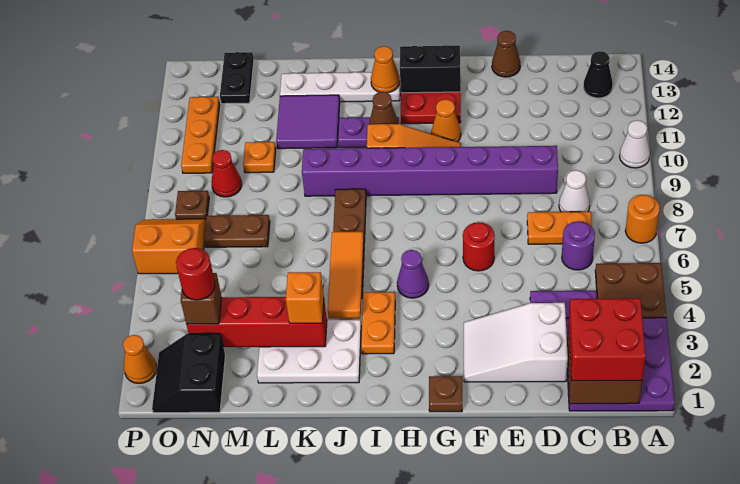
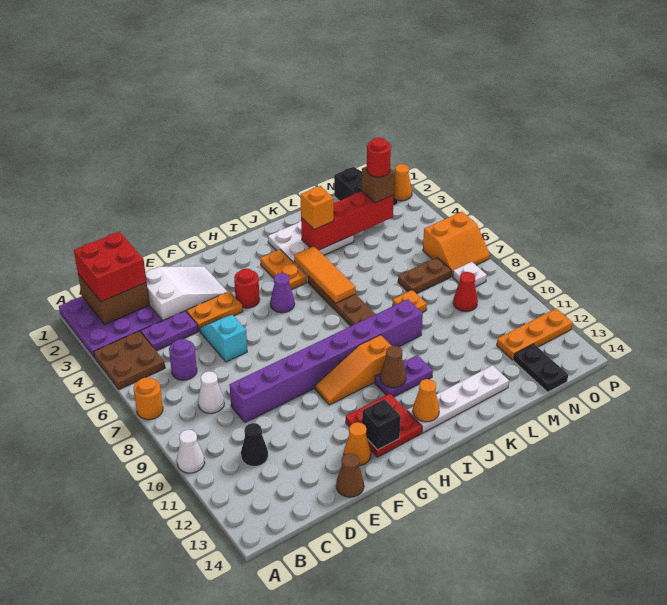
black 1x1 cone [583,51,613,98] -> black 1x1 cone moved to [241,423,268,466]
orange 1x2 plate [527,212,592,244] -> orange 1x2 plate moved to [186,291,243,331]
none -> cyan 1x2 slope [200,315,247,362]
red 1x1 round brick [463,222,495,271] -> red 1x1 round brick moved to [234,269,260,308]
brown 1x1 plate [429,376,462,412] -> none
orange 1x1 cone [431,99,461,142] -> orange 1x1 cone moved to [344,422,371,466]
black 1x2 brick [400,45,461,93] -> black 1x1 brick [362,399,401,450]
purple 2x2 tile [276,95,340,149] -> none
orange 1x1 plate [243,142,276,173] -> orange 1x1 plate moved to [393,290,427,313]
brown 1x1 plate [175,191,209,219] -> white 1x1 plate [453,262,487,287]
orange 1x3 plate [181,97,220,173] -> orange 1x3 plate turned to [497,308,573,360]

